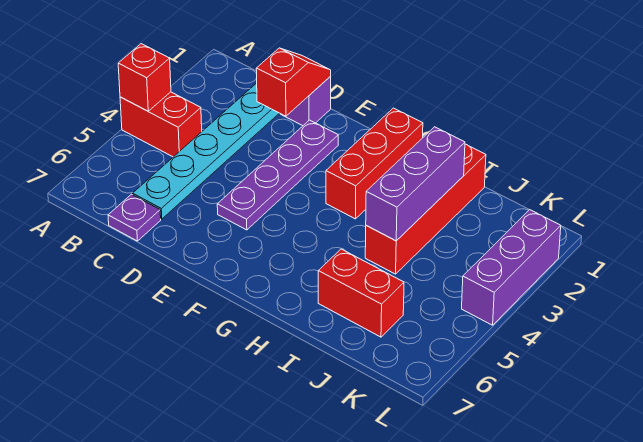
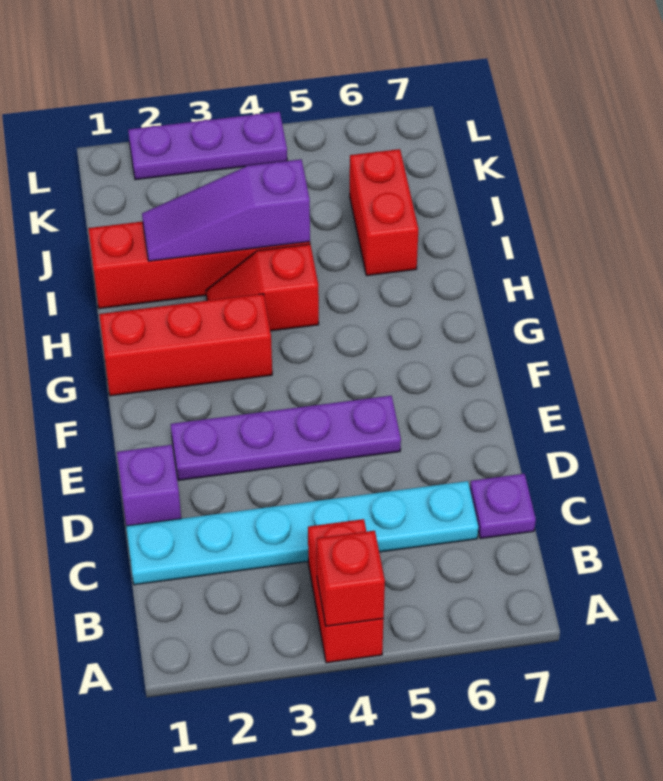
red 1x2 slope [256,48,331,116] -> red 1x2 slope moved to [206,244,319,331]
purple 1x3 brick [366,127,465,241] -> purple 1x3 slope [142,159,310,261]
purple 1x3 brick [462,210,561,325] -> purple 1x3 plate [128,112,287,180]

